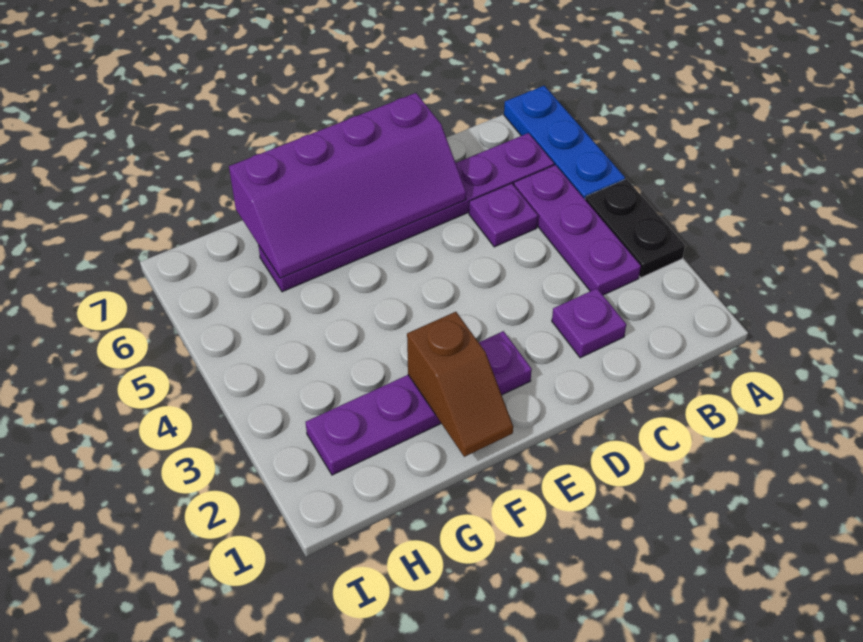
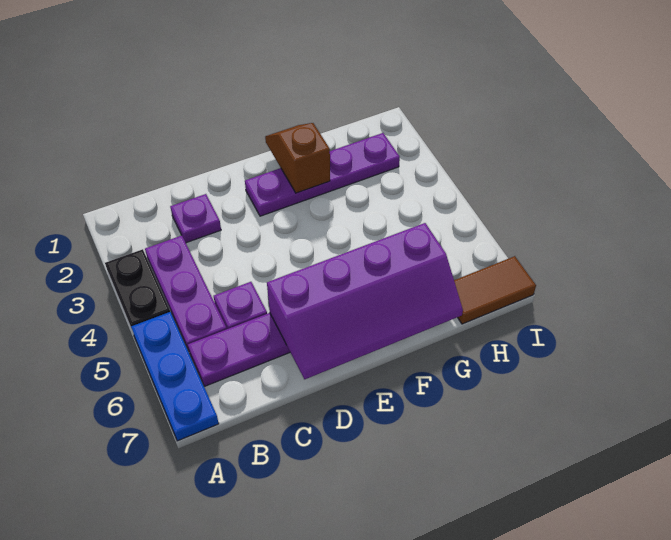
purple 2x4 slope [229,93,466,278] -> purple 2x4 slope turned to [267,223,463,379]
none -> brown 1x2 tile [454,256,536,324]

